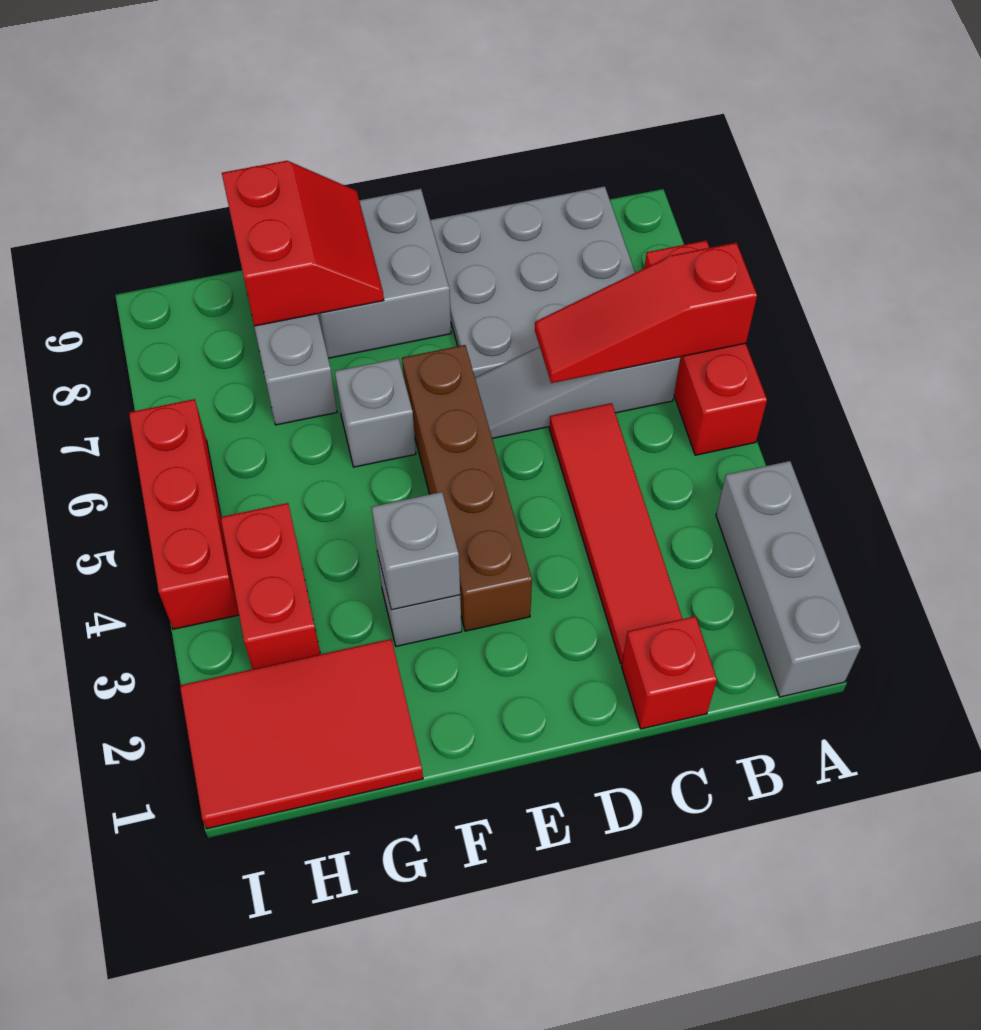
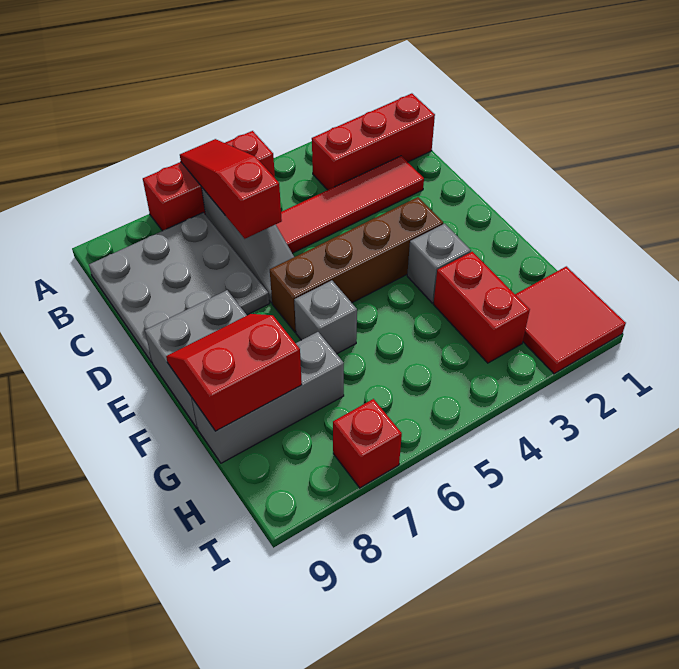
grey 1x3 brick [716,461,861,697] -> none
red 1x3 slope [535,243,757,383] -> red 1x3 slope turned to [180,139,282,239]
red 1x1 brick [622,616,717,729] -> red 1x1 brick moved to [333,399,402,488]
grey 1x1 brick [372,492,460,610] -> none
red 2x3 tile [180,639,423,829] -> red 2x2 tile [515,266,626,374]
red 1x2 brick [221,503,320,669] -> red 1x2 brick turned to [433,252,530,363]
red 1x3 brick [129,399,239,629] -> red 1x3 brick moved to [312,93,435,190]

